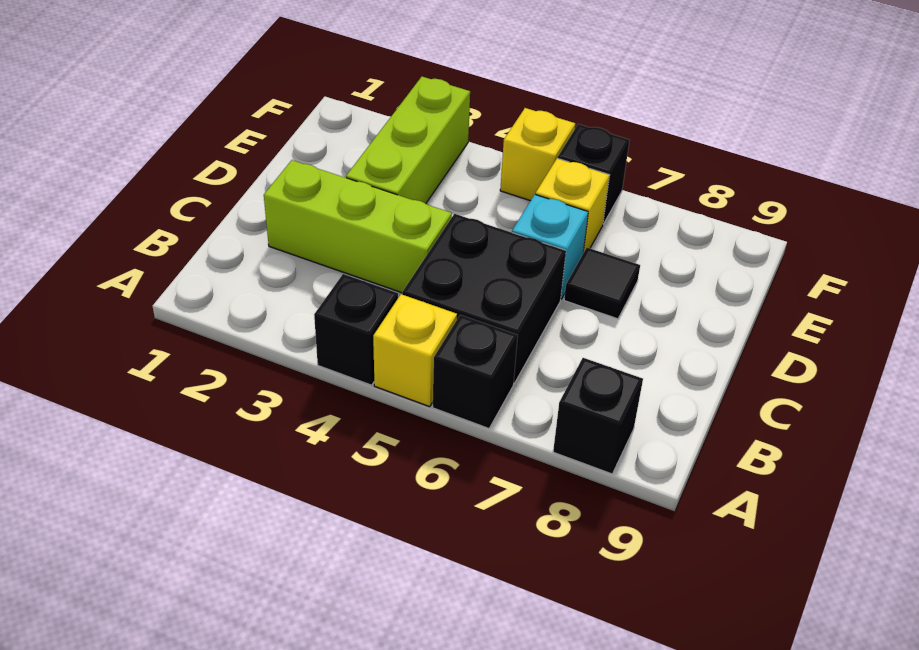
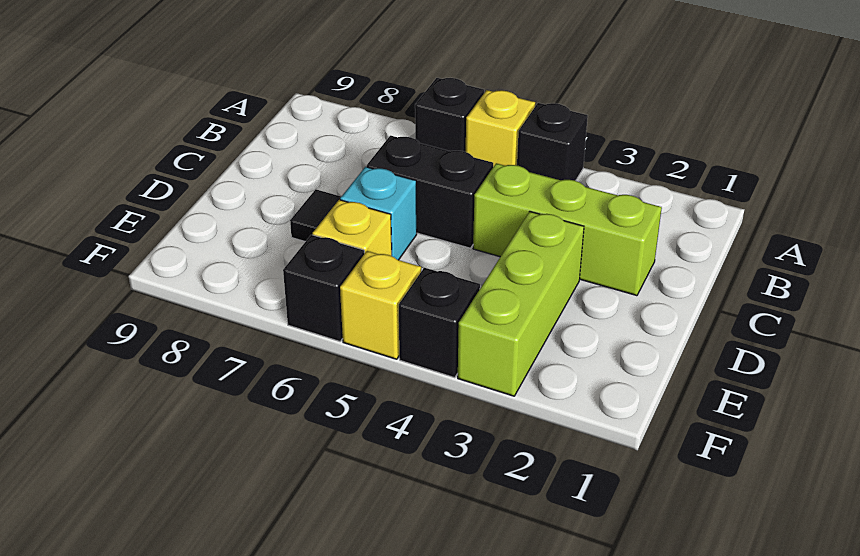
black 1x1 brick [553,358,643,474] -> black 1x1 brick moved to [399,268,480,377]
black 2x2 brick [402,214,566,383] -> black 1x2 brick [367,135,493,248]

